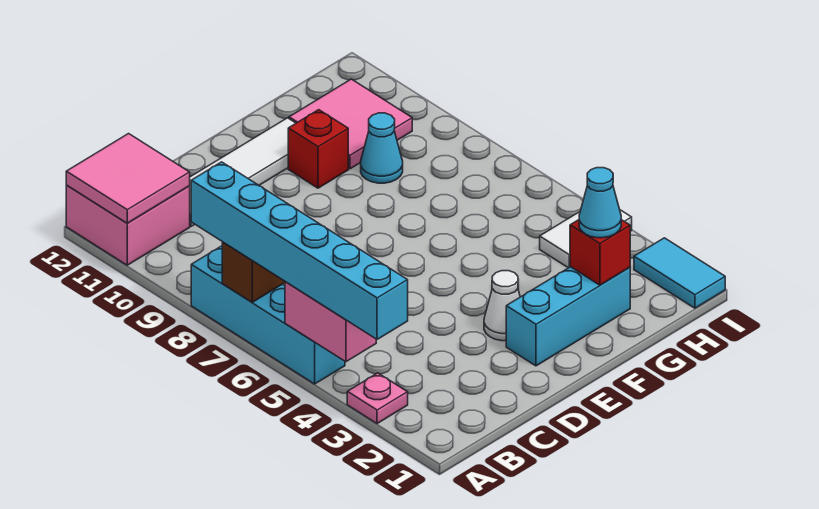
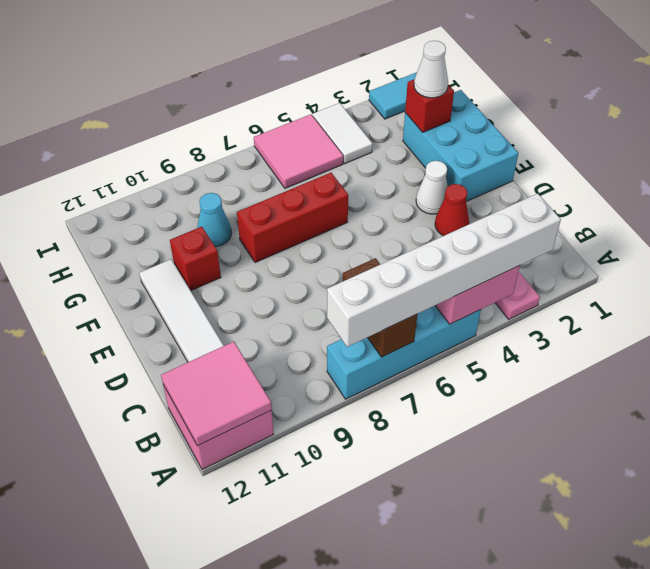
cyan 1x6 brick [191,162,408,339] -> white 1x6 brick [327,193,561,347]
none -> red 1x1 cone [435,184,469,236]
cyan 1x3 brick [506,267,630,366] -> cyan 2x3 brick [403,90,518,202]
none -> red 1x3 brick [237,173,348,263]
cyan 1x1 cone [579,168,621,238] -> white 1x1 cone [414,41,448,98]
pink 2x2 tile [289,79,412,169] -> pink 2x2 tile moved to [254,114,343,188]

